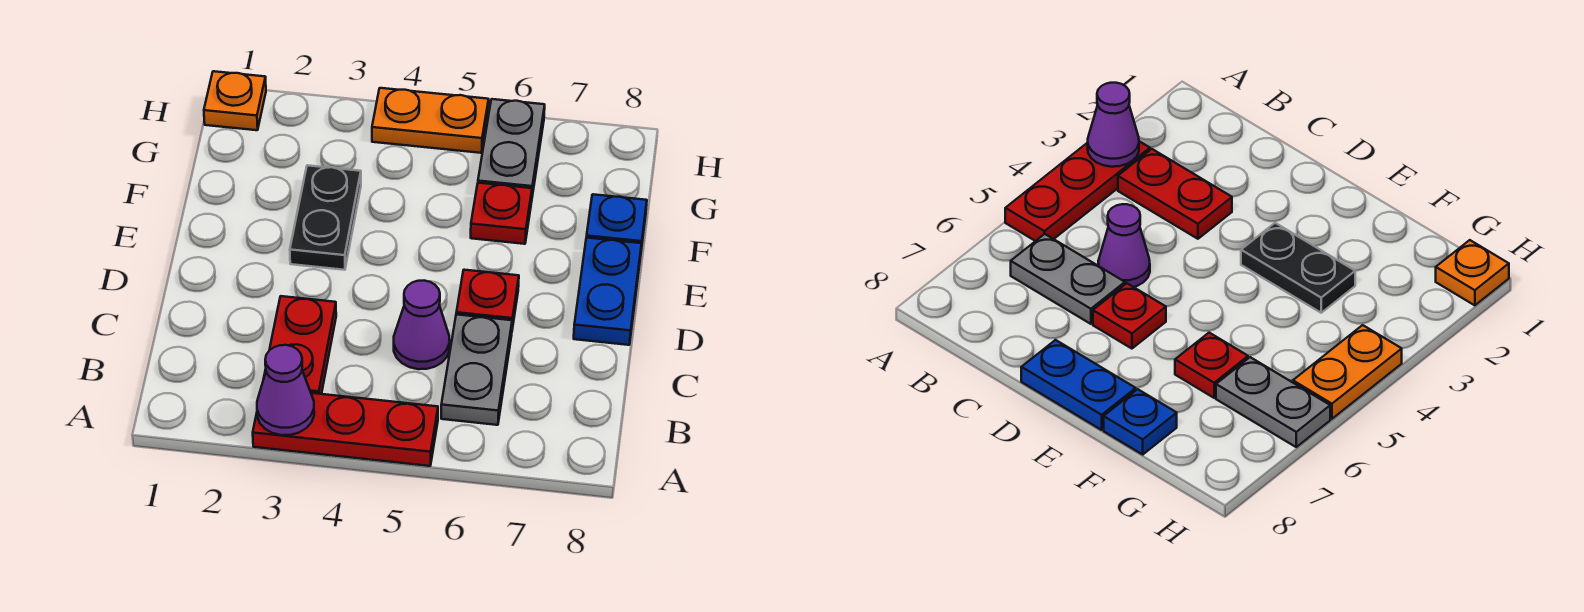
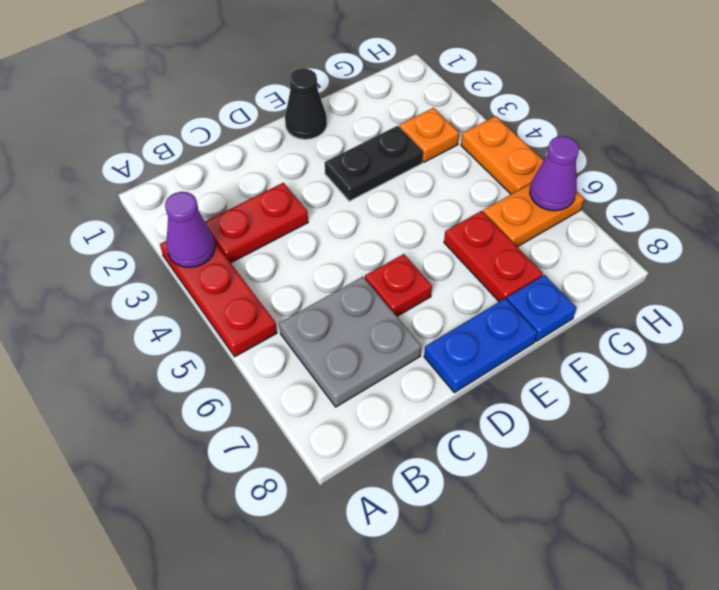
grey 1x2 plate [441,315,512,425] -> grey 2x2 plate [279,277,421,407]
purple 1x1 cone [394,281,450,369] -> purple 1x1 cone moved to [530,136,579,211]
none -> black 1x1 cone [285,69,327,139]
red 1x1 plate [471,183,532,244] -> red 1x2 plate [444,211,543,302]
grey 1x2 plate [478,99,545,196] -> orange 1x2 plate [483,184,584,247]
orange 1x1 plate [204,71,266,130] -> orange 1x1 plate moved to [399,108,459,162]

